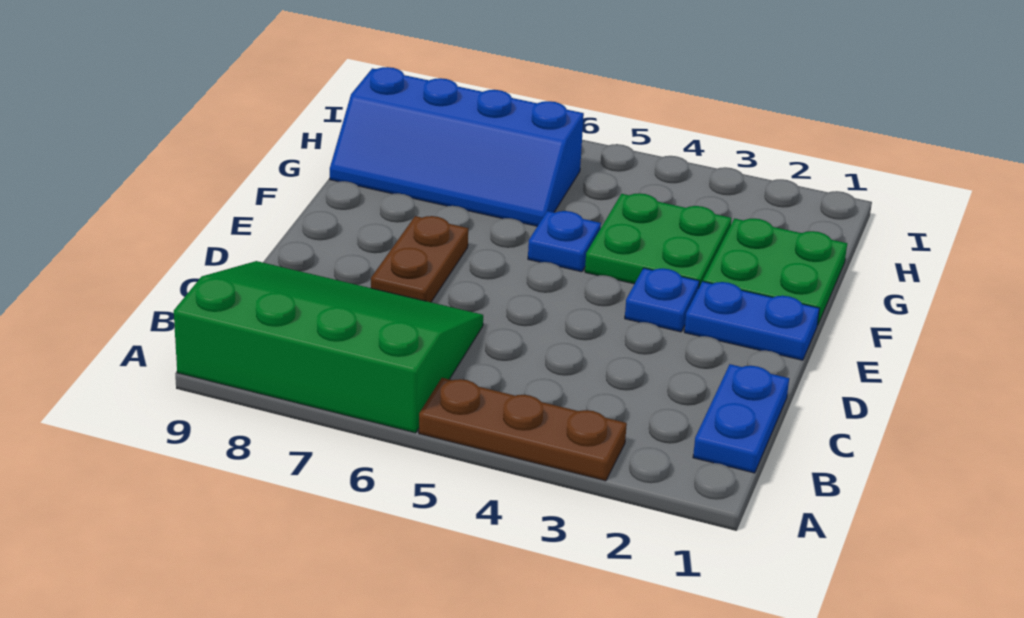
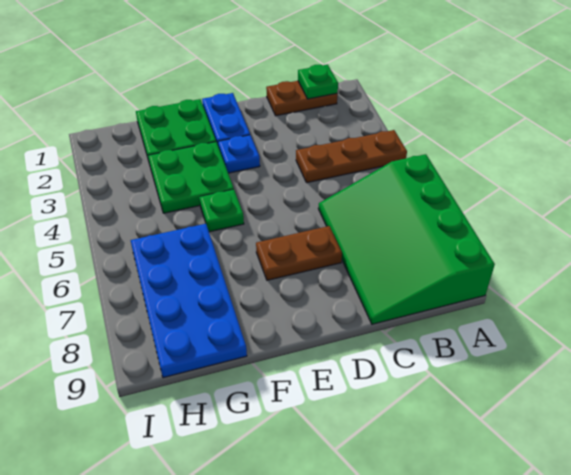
brown 1x3 plate [419,378,627,481] -> brown 1x3 plate turned to [296,130,407,183]
blue 1x2 plate [693,364,789,473] -> brown 1x2 plate [266,81,338,116]
none -> green 1x1 plate [298,65,338,99]
blue 1x1 plate [528,211,601,272] -> green 1x1 plate [199,189,244,232]
blue 2x4 slope [330,67,584,226] -> blue 2x4 plate [131,224,247,378]

